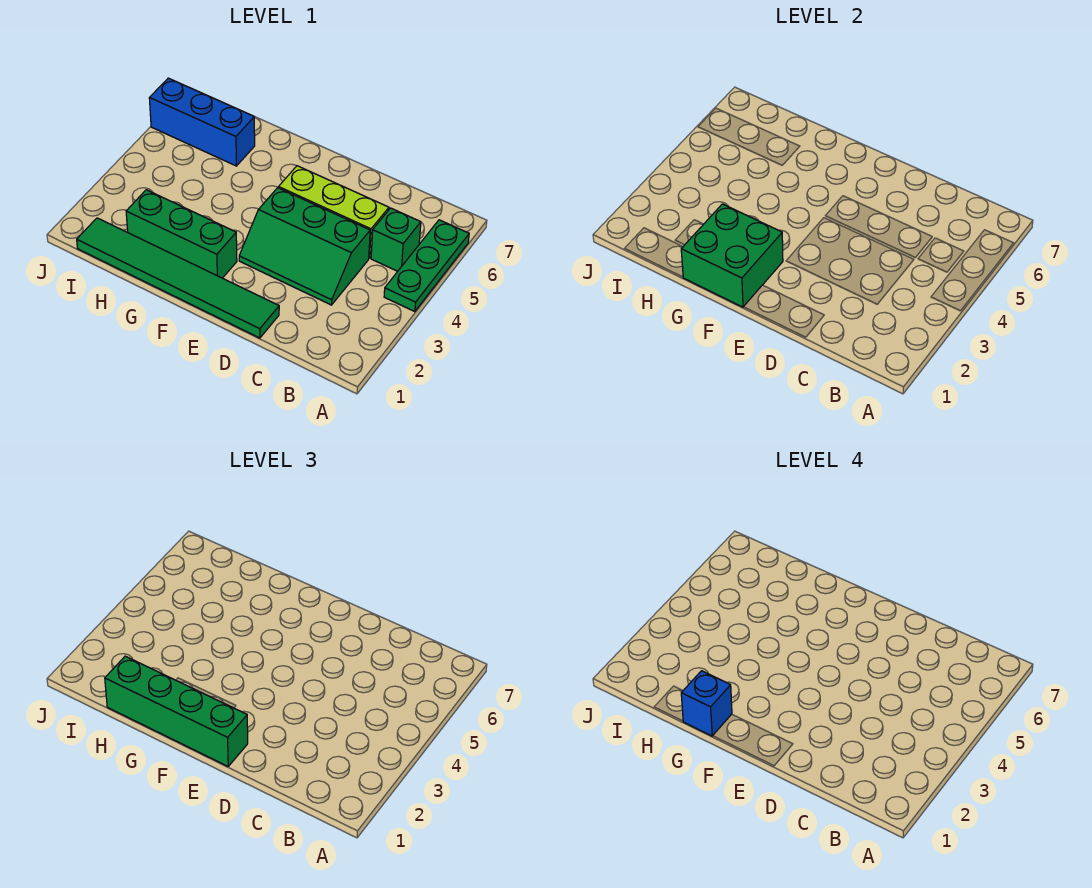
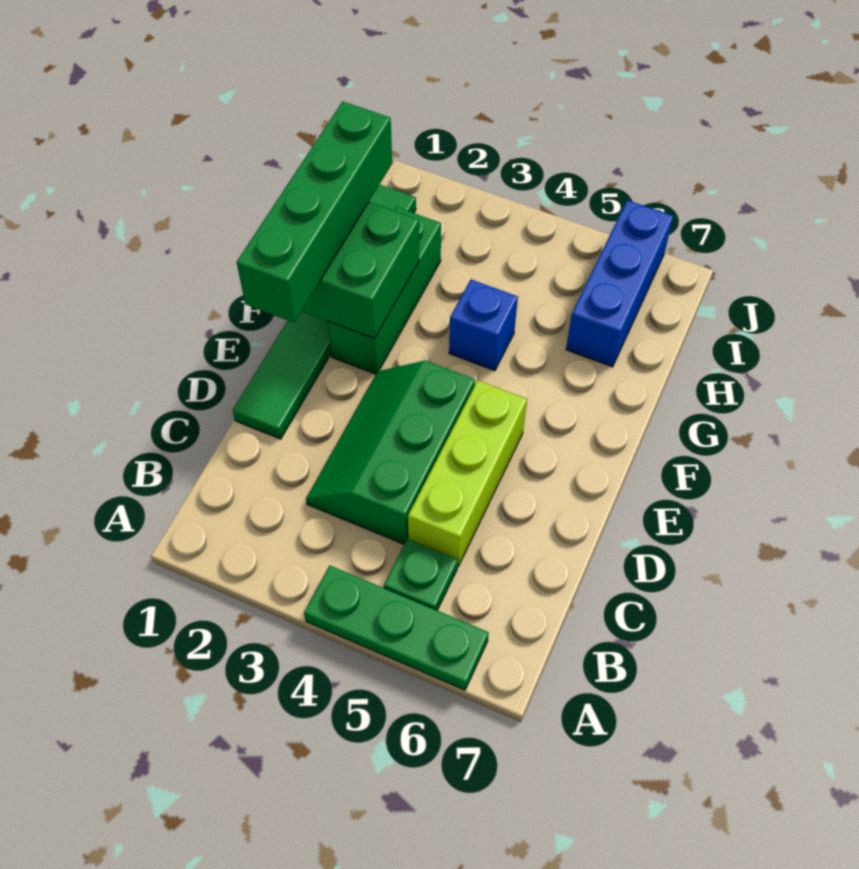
green 1x1 brick [371,208,421,271] -> green 1x1 plate [384,539,458,610]
blue 1x1 brick [681,671,732,736] -> blue 1x1 brick moved to [449,279,518,371]

